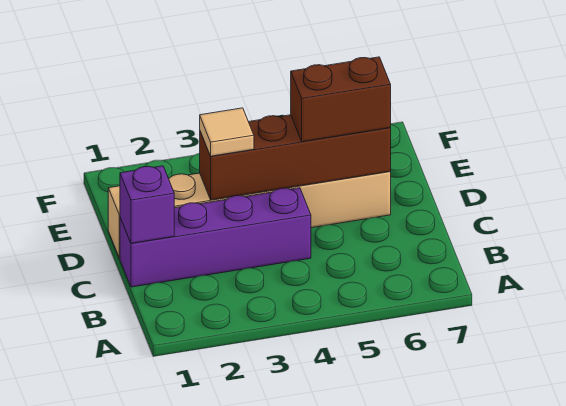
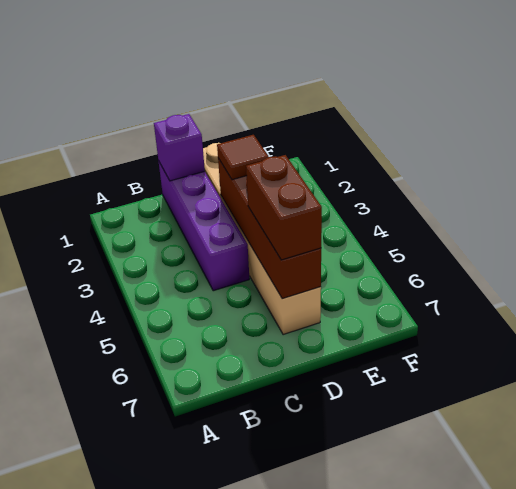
tan 1x1 tile [200,108,254,156] -> brown 1x1 tile [217,135,268,180]

